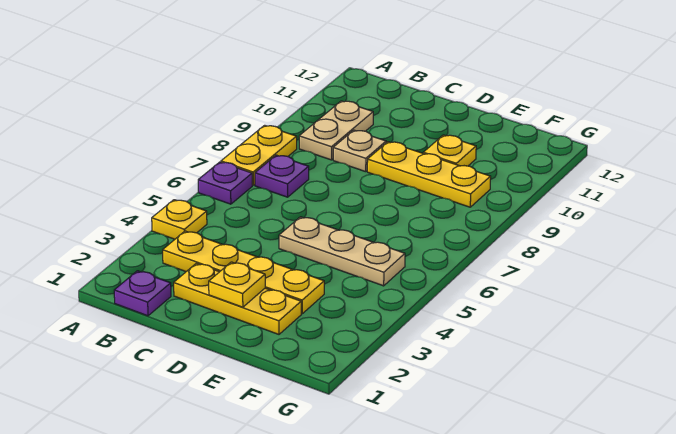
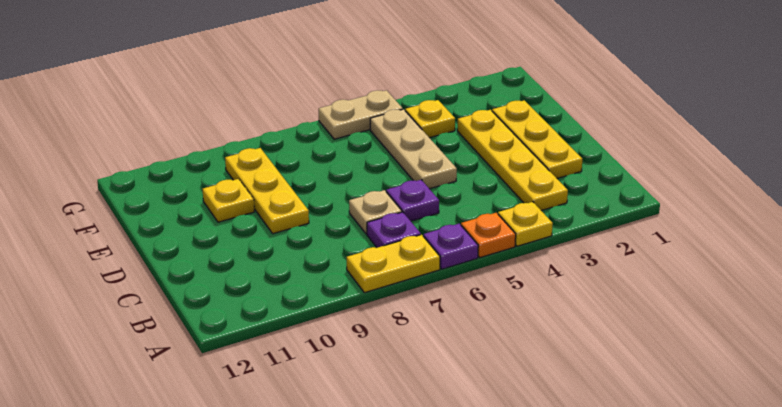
none -> orange 1x1 plate [461,213,516,258]
purple 1x1 plate [114,271,171,316] -> purple 1x1 plate moved to [386,180,439,221]
tan 1x2 plate [299,101,373,160] -> tan 1x2 plate moved to [319,90,403,139]
tan 1x1 plate [333,130,386,172] -> tan 1x1 plate moved to [349,190,402,234]
yellow 1x1 plate [209,262,265,307] -> yellow 1x1 plate moved to [405,100,455,138]

